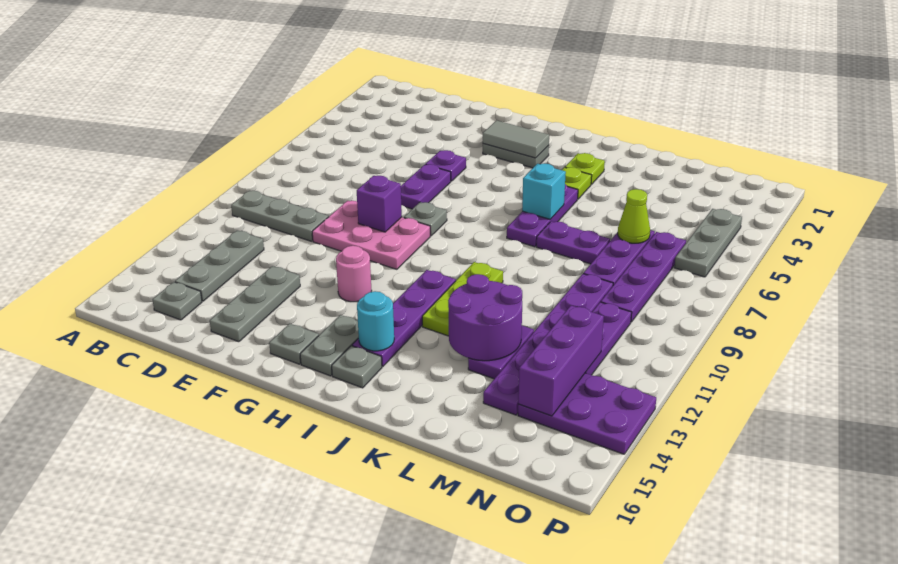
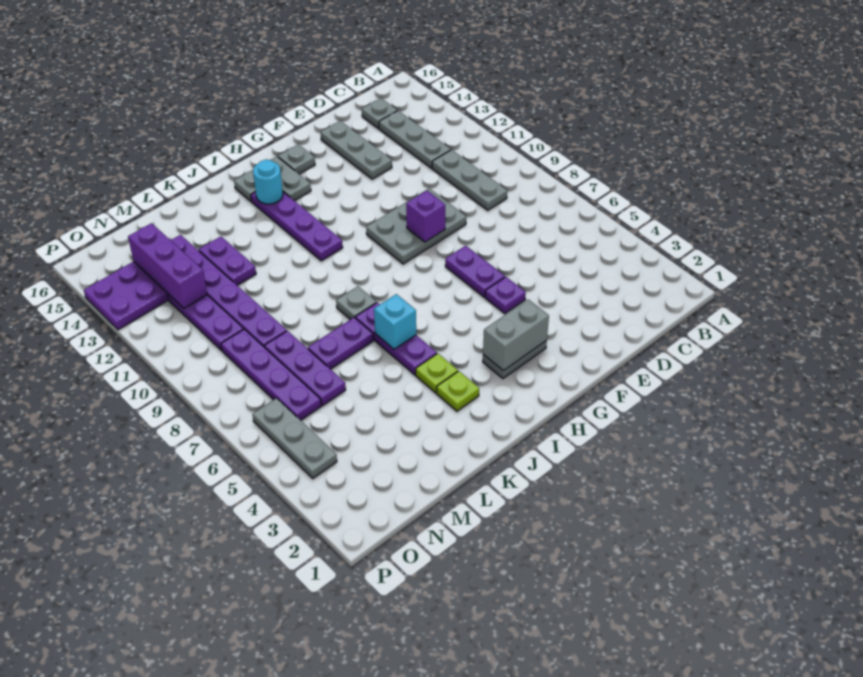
grey 1x3 plate [231,191,328,241] -> grey 1x3 plate turned to [432,150,507,210]
pink 2x3 plate [312,201,430,269] -> grey 2x3 plate [366,188,466,264]
grey 1x2 tile [483,120,549,158] -> grey 1x2 brick [483,299,549,371]
grey 1x1 plate [404,202,447,236] -> grey 1x1 plate moved to [336,286,376,320]
pink 1x1 round brick [336,246,372,302] -> none
lime 1x3 plate [422,262,503,336] -> none
purple 2x2 round brick [448,274,522,361] -> none
lime 1x1 cone [618,189,650,243] -> none

